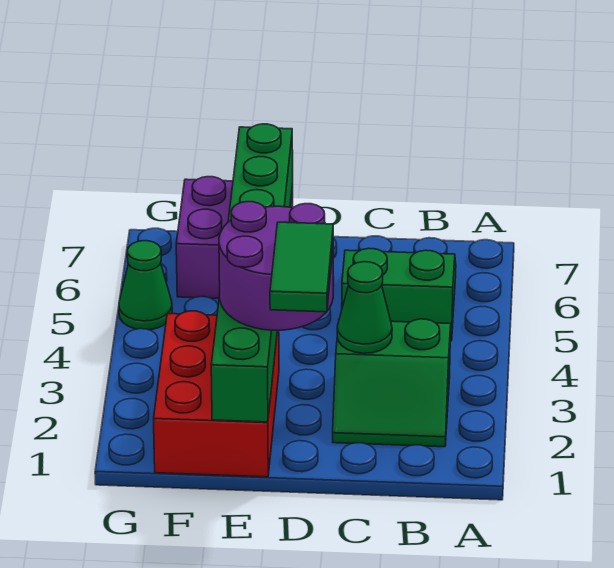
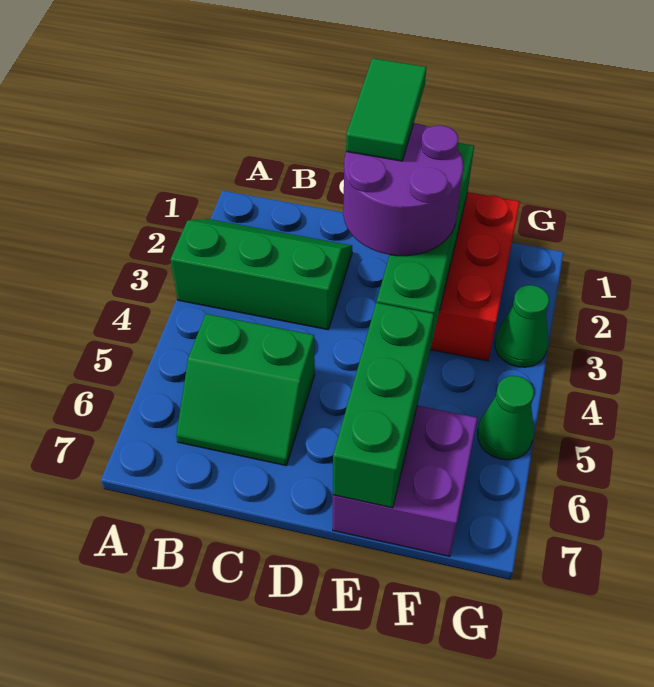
green 2x2 slope [333,319,451,447] -> green 2x3 slope [171,219,352,330]
green 1x1 cone [337,262,392,353] -> green 1x1 cone moved to [495,285,549,367]

